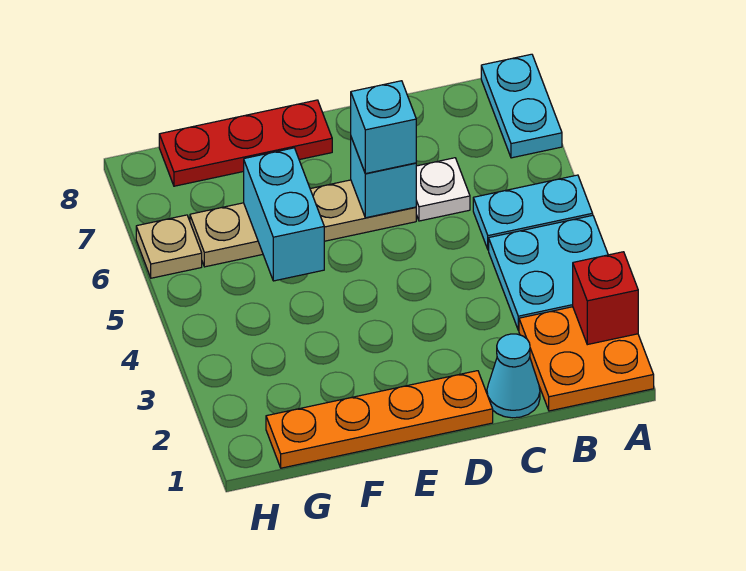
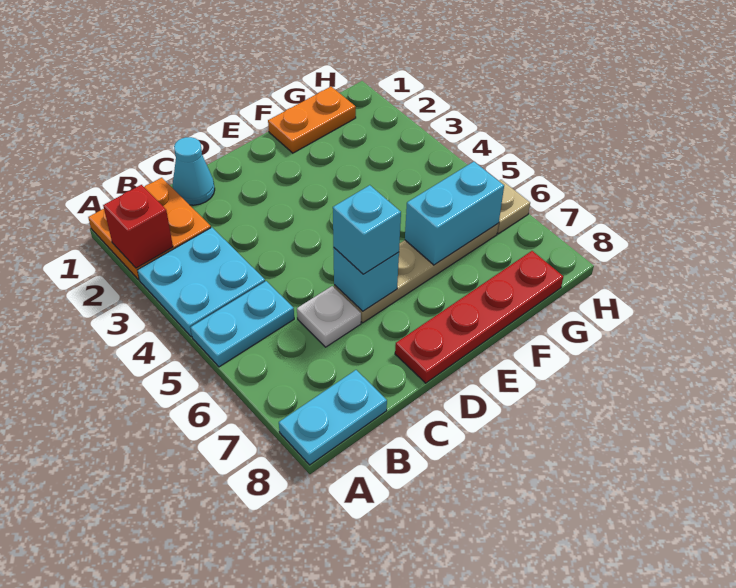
cyan 1x2 plate [481,54,562,158] -> cyan 1x2 plate turned to [279,370,387,465]
orange 1x4 plate [266,371,493,468] -> orange 1x2 plate [268,87,356,153]
red 1x3 plate [159,100,332,186] -> red 1x4 plate [395,251,563,383]
cyan 1x2 brick [244,148,324,281] -> cyan 1x2 brick turned to [405,162,504,265]

